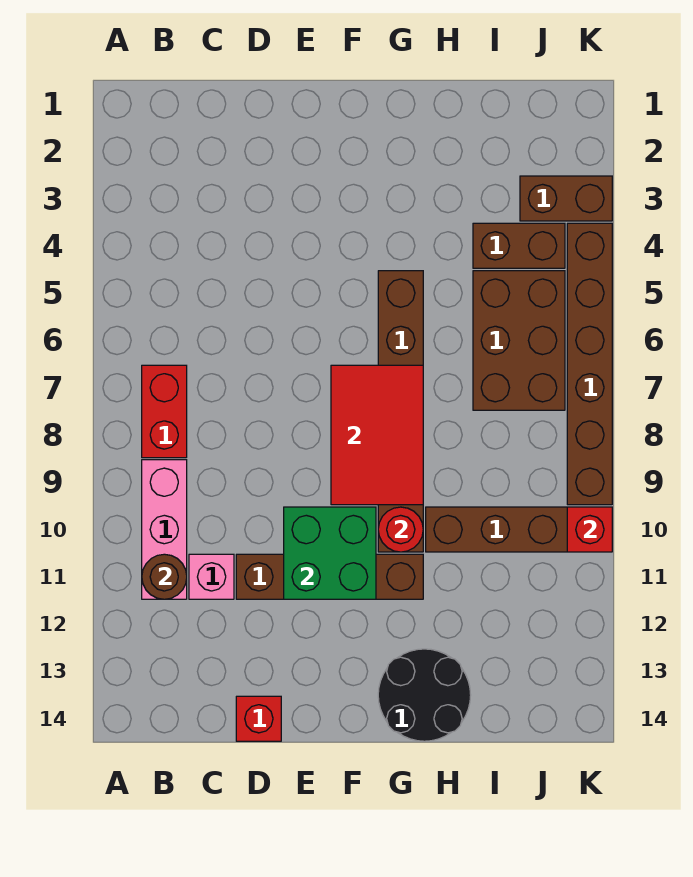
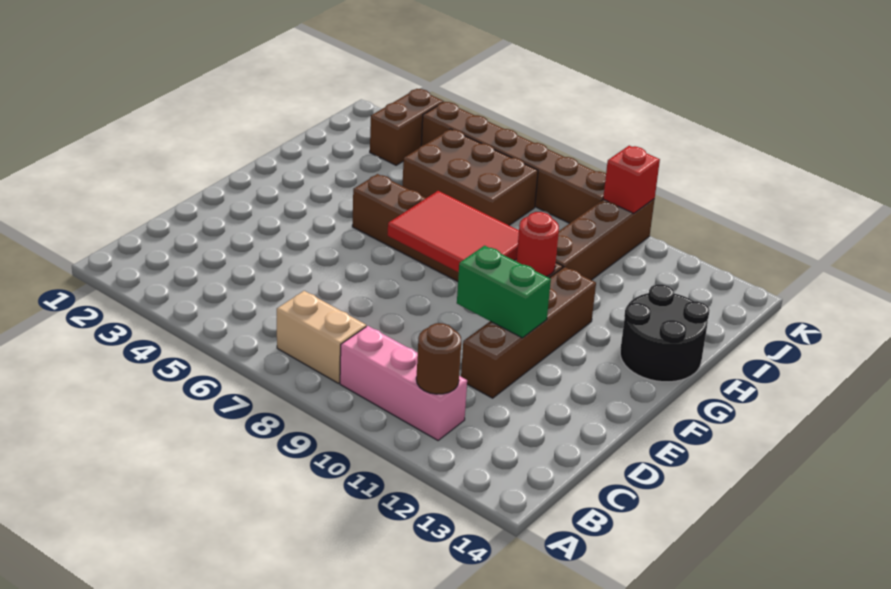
red 1x2 brick [142,365,187,458] -> tan 1x2 brick [277,291,366,383]
pink 1x1 brick [189,554,234,599] -> none
red 1x1 brick [236,696,281,741] -> none
green 2x2 brick [284,507,376,599] -> green 1x2 brick [457,246,551,338]
brown 1x2 brick [473,223,565,268] -> none

